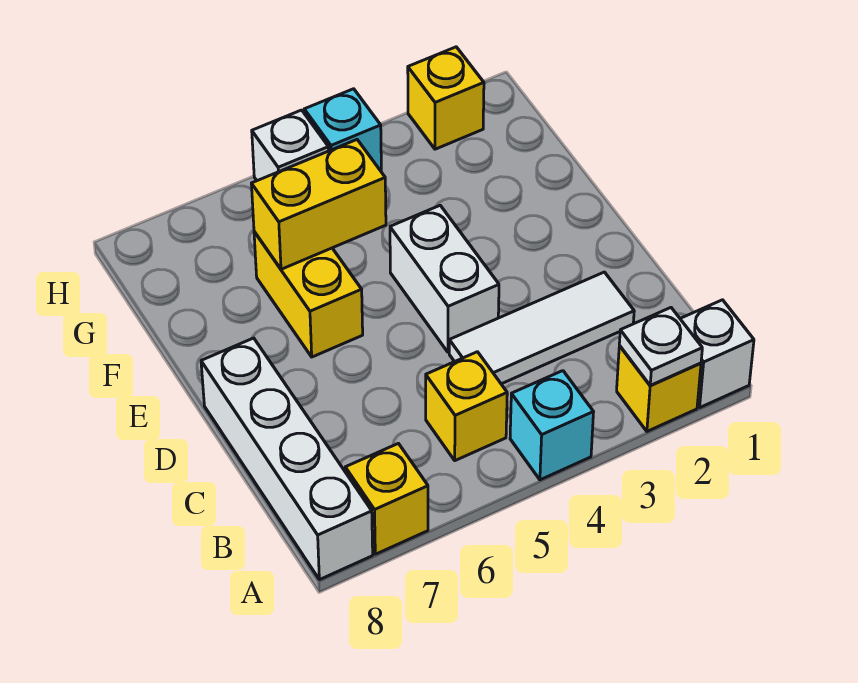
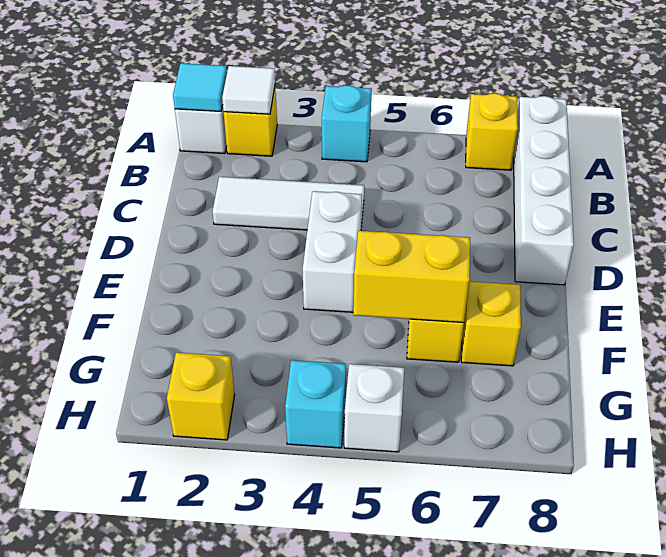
none -> cyan 1x1 tile [173,63,227,111]
white 1x1 plate [619,308,702,385] -> white 1x1 tile [222,66,275,114]
yellow 1x1 brick [426,352,507,461] -> yellow 1x1 brick moved to [461,282,521,366]

